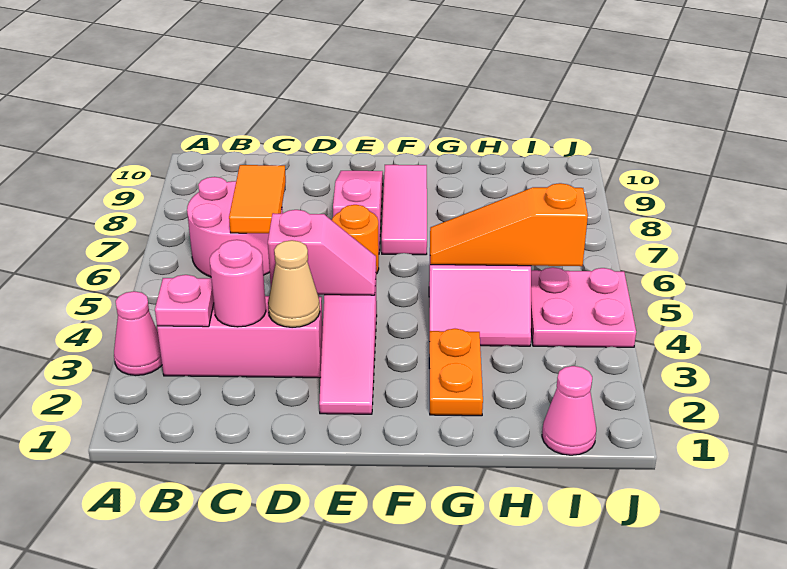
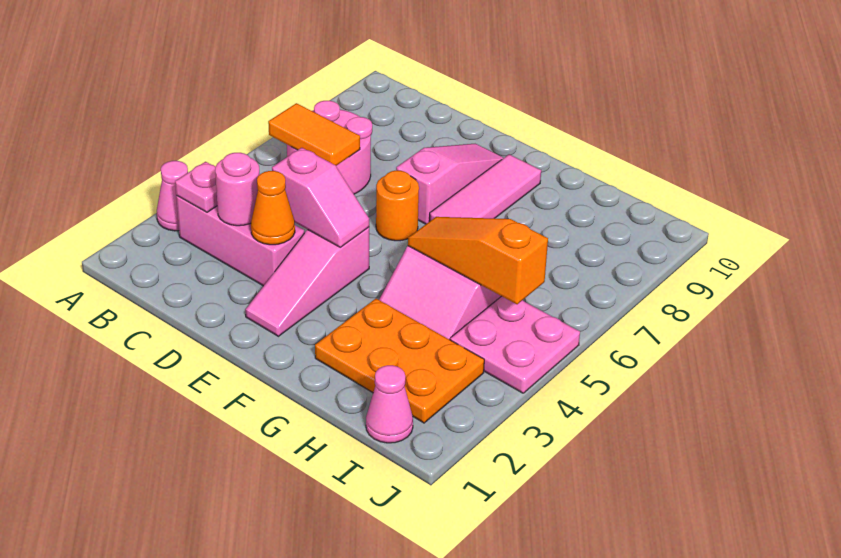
orange 1x2 tile [229,165,286,233] -> orange 1x2 tile turned to [268,103,360,166]
tan 1x1 cone [268,240,320,328] -> orange 1x1 cone [251,171,295,245]
orange 1x2 plate [429,329,483,416] -> orange 2x3 plate [315,298,484,423]

